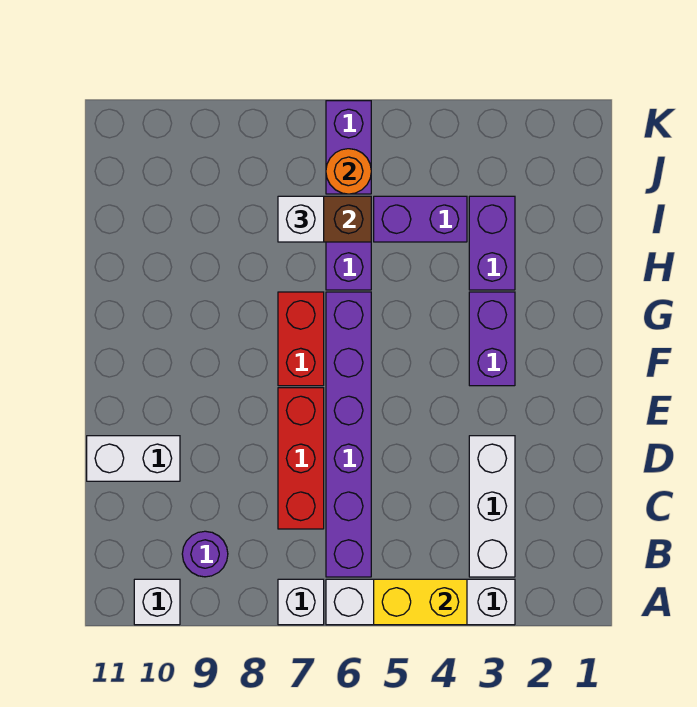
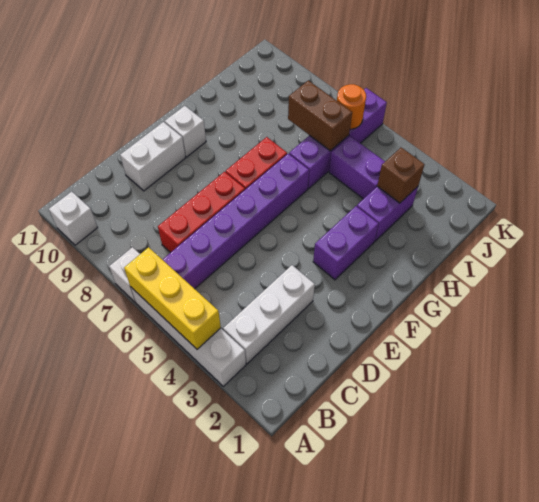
yellow 1x2 brick [374,579,467,625] -> yellow 1x3 brick [124,247,221,349]
purple 1x1 round brick [182,531,228,577] -> none
white 1x2 brick [87,436,180,481] -> white 1x2 brick turned to [120,122,186,191]
none -> brown 1x1 brick [377,147,425,203]
white 1x1 brick [278,196,324,242] -> white 1x1 brick moved to [165,106,206,157]

